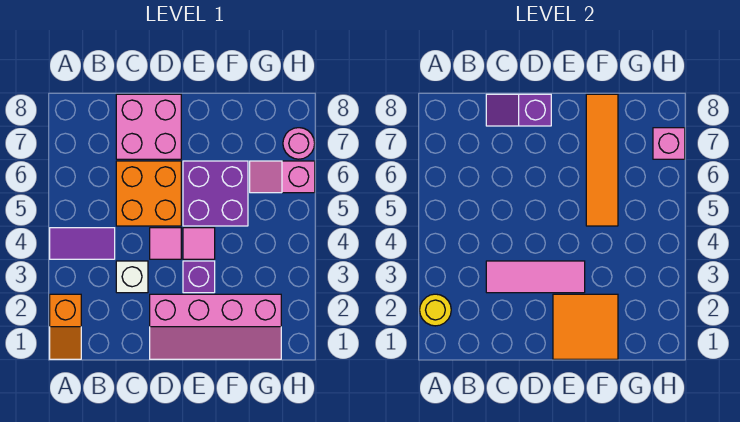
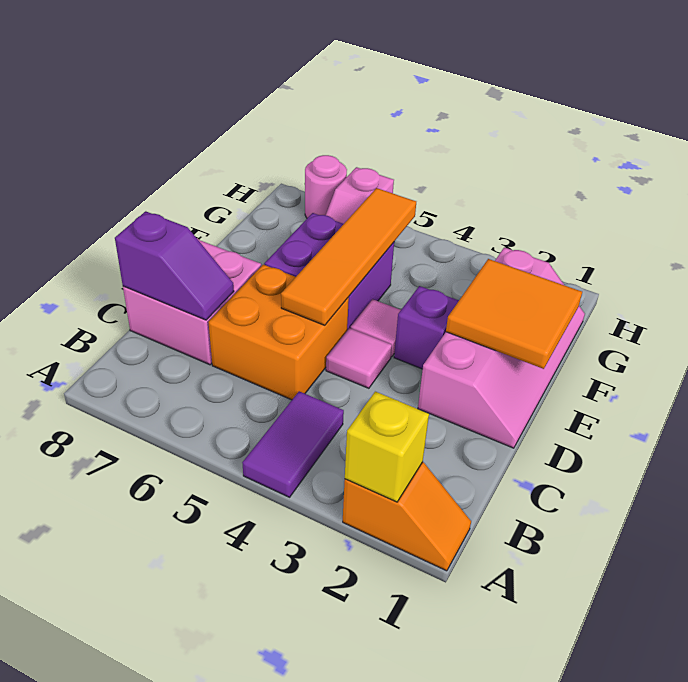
yellow 1x1 round brick [420,294,451,326] -> yellow 1x1 brick [345,392,429,502]
white 1x1 brick [116,261,148,293] -> none
pink 1x3 tile [486,261,585,293] -> none
purple 1x2 slope [486,94,551,126] -> purple 1x2 slope turned to [115,211,234,320]
orange 1x4 tile [586,94,618,226] -> orange 1x4 tile turned to [281,188,416,325]
pink 1x1 brick [653,128,685,159] -> none

